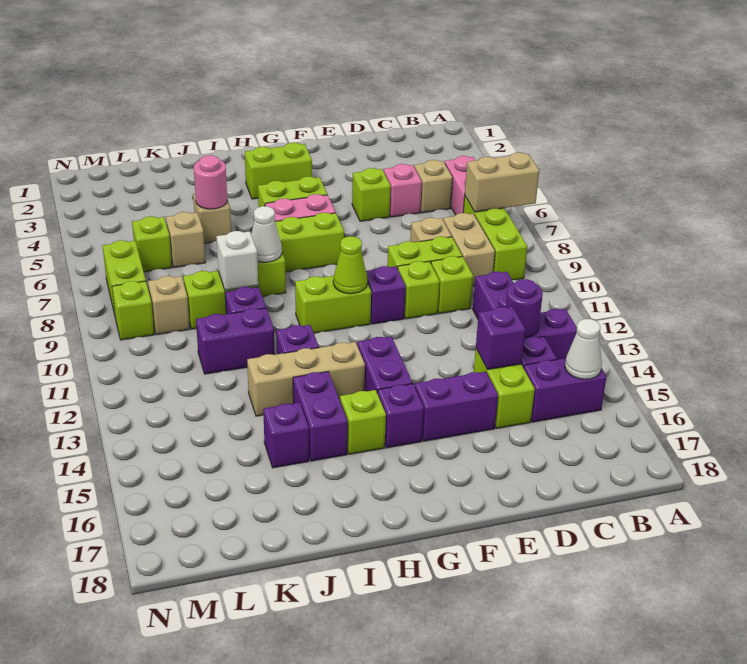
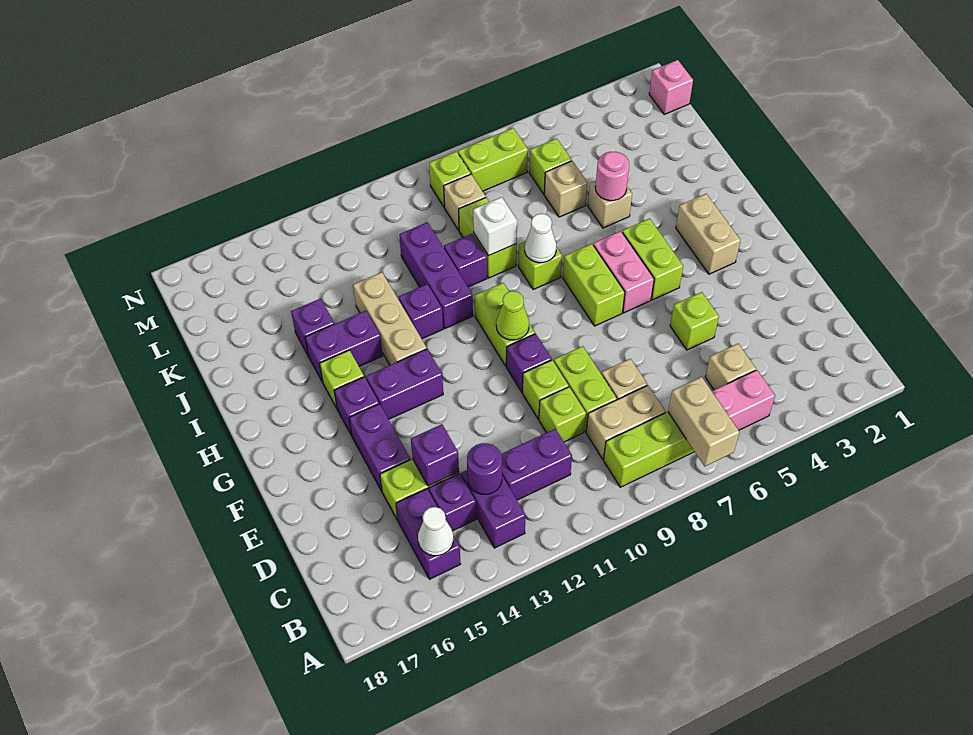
pink 1x1 brick [384,164,422,217] -> pink 1x1 brick moved to [649,60,693,114]
lime 1x2 brick [245,143,312,199] -> tan 1x2 brick [676,194,741,274]
purple 1x2 brick [196,308,275,374] -> purple 1x3 brick [399,222,473,328]

